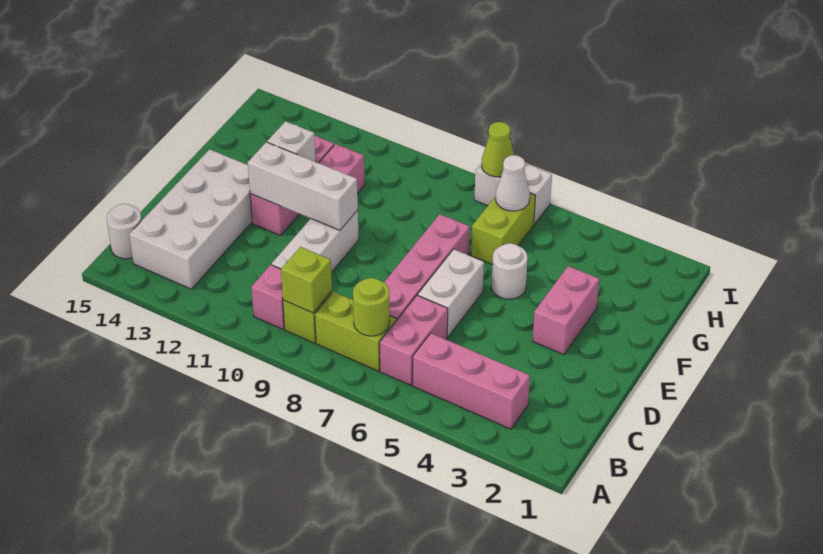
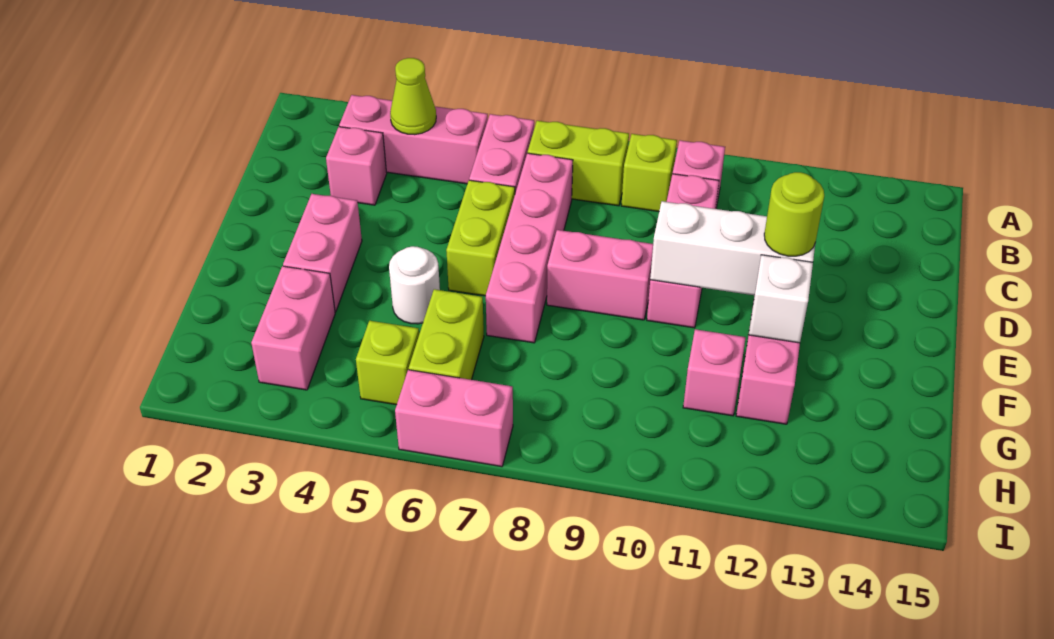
lime 1x1 round brick [353,278,390,336] -> lime 1x1 round brick moved to [764,172,824,256]
lime 1x1 brick [281,247,332,313] -> lime 1x1 brick moved to [356,321,419,405]
white 2x4 brick [129,149,252,289] -> none
white 1x1 round brick [107,204,142,259] -> none
none -> pink 1x1 brick [326,127,387,205]
white 1x3 brick [272,210,359,272] -> pink 1x3 brick [647,174,719,328]
white 1x2 brick [418,249,484,337] -> lime 1x2 brick [446,180,515,296]
none -> pink 1x2 brick [547,230,653,320]
none -> pink 1x2 brick [251,266,335,390]
white 1x1 cone [496,155,530,211] -> none
white 1x2 brick [474,163,552,224] -> pink 1x2 brick [395,370,513,467]
lime 1x1 cone [482,122,514,177] -> lime 1x1 cone moved to [390,58,436,135]

